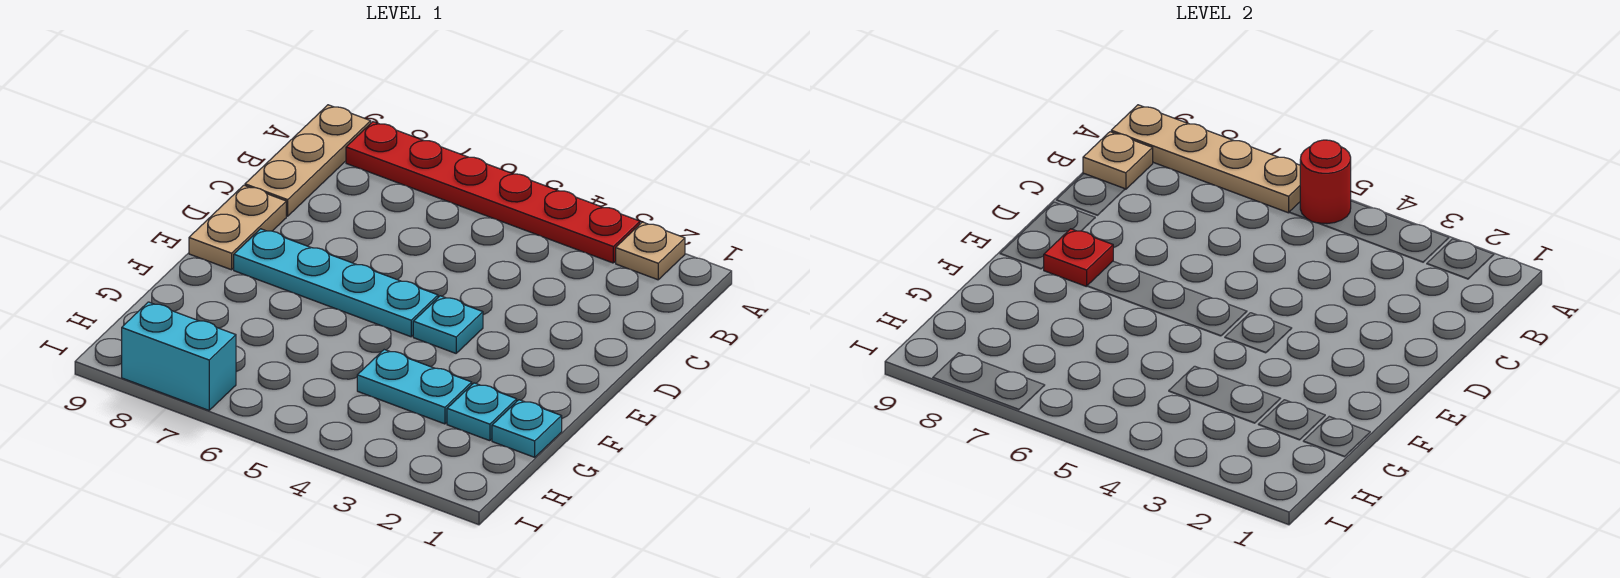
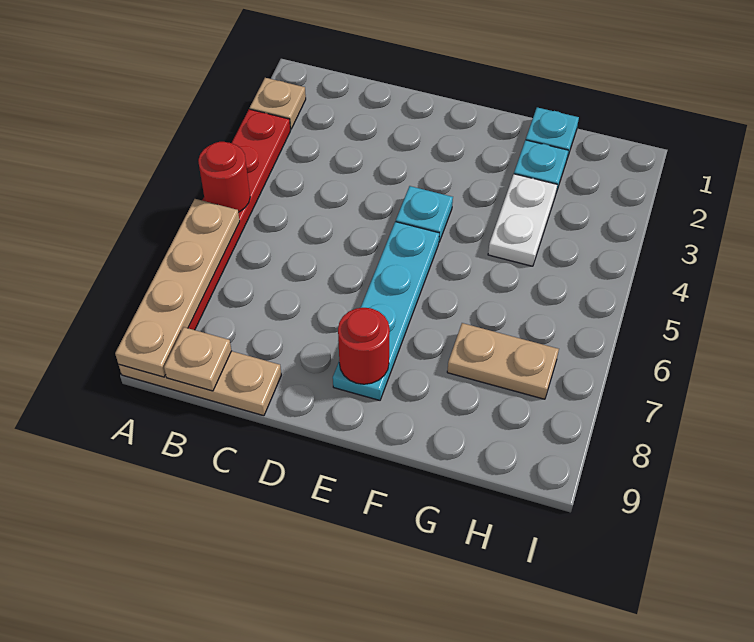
tan 1x2 plate [189,185,286,270] -> tan 1x2 plate moved to [447,323,559,399]
red 1x1 plate [1044,229,1113,287] -> red 1x1 round brick [338,308,390,384]
cyan 1x2 plate [357,350,472,424] -> white 1x2 plate [488,174,557,266]
cyan 1x2 brick [122,302,236,410] -> none

